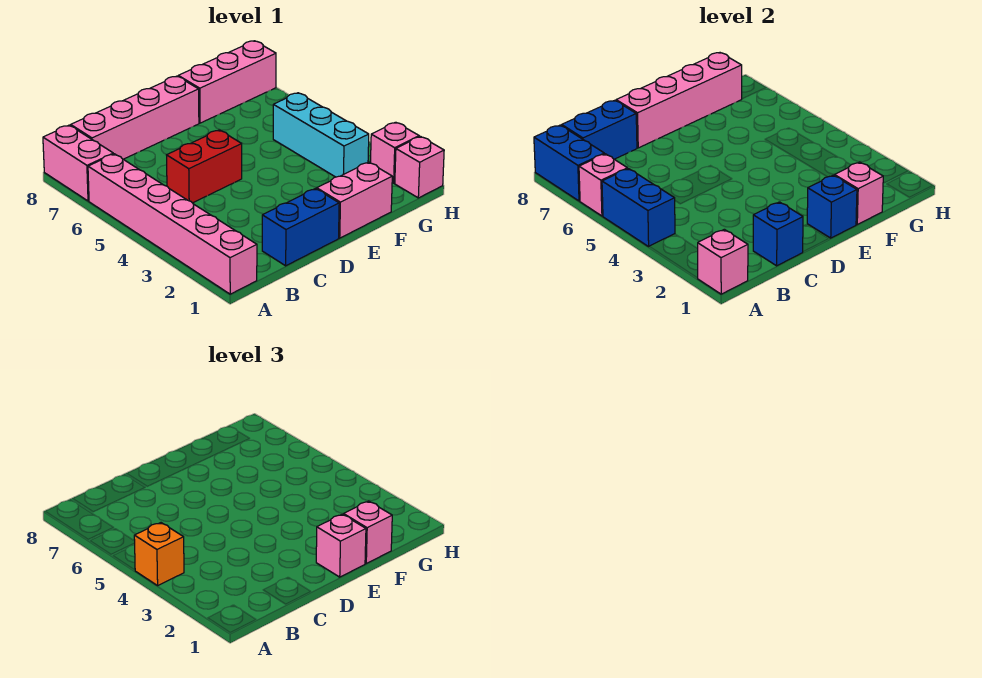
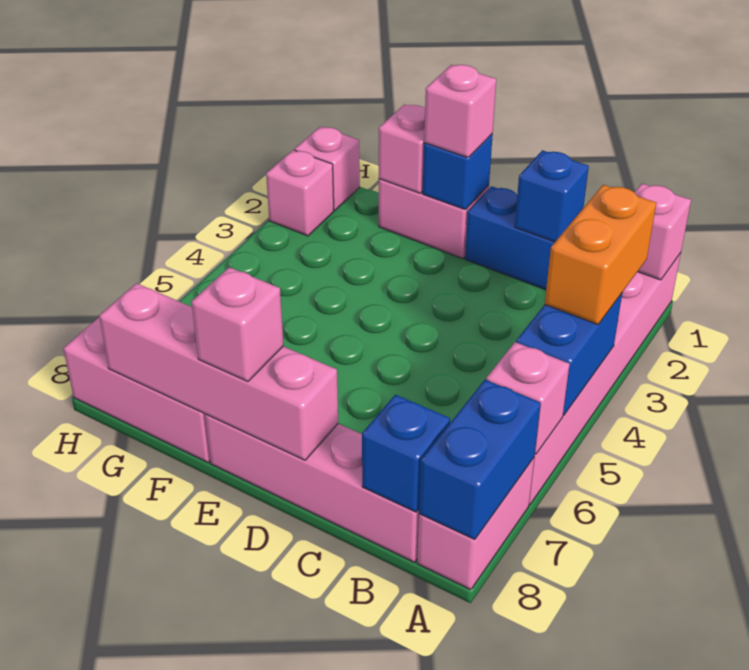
orange 1x1 brick [134,523,184,585] -> orange 1x2 brick [545,185,656,325]
blue 1x2 brick [562,100,637,159] -> blue 1x1 brick [362,395,450,512]
red 1x2 brick [167,130,242,203] -> none
pink 1x1 brick [343,501,392,563] -> pink 1x1 brick moved to [191,267,284,381]
cyan 1x3 brick [273,93,369,177] -> none

